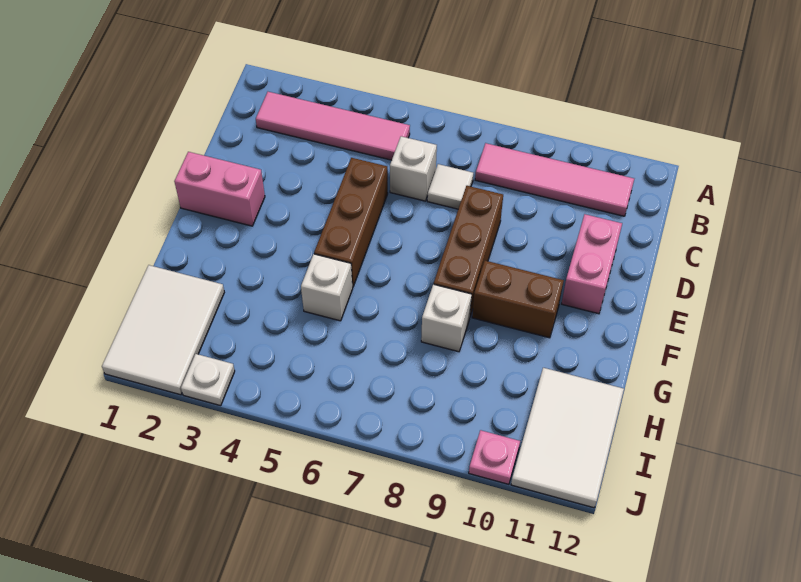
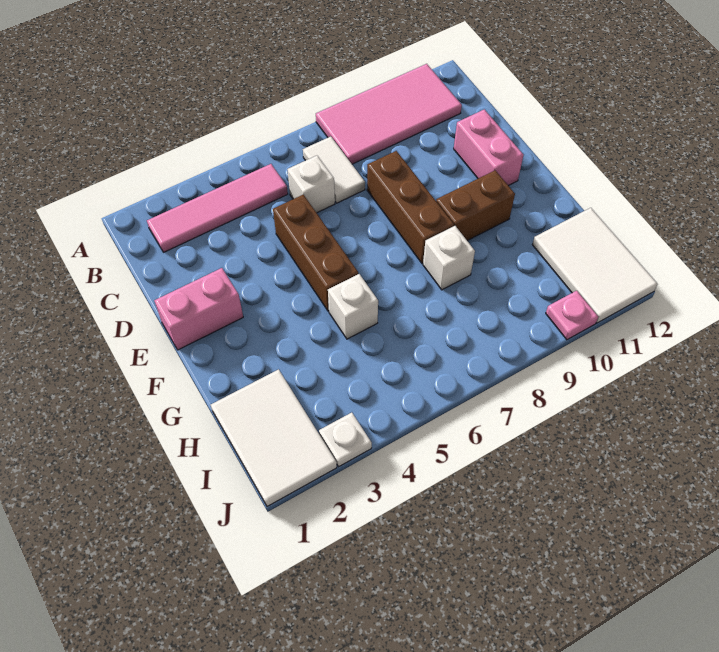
pink 1x4 tile [475,143,634,216] -> pink 2x4 tile [316,64,462,164]
white 1x1 tile [427,164,473,209] -> white 1x2 tile [303,137,365,203]

